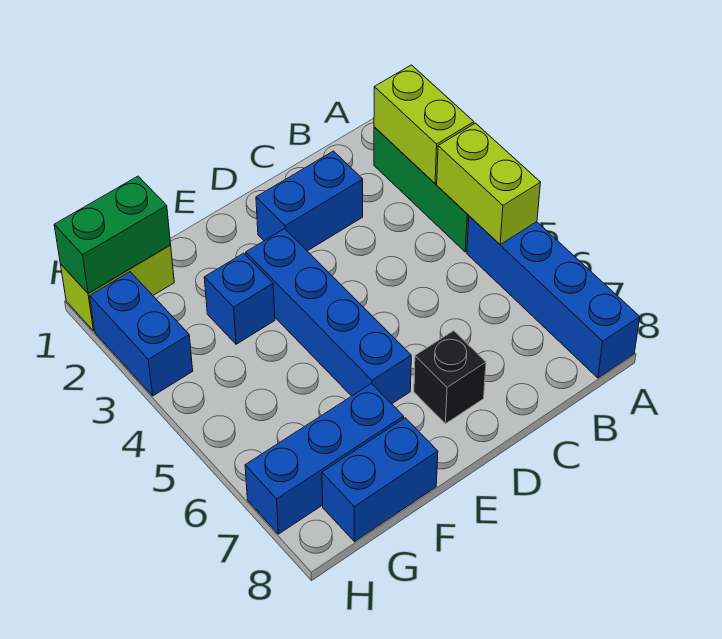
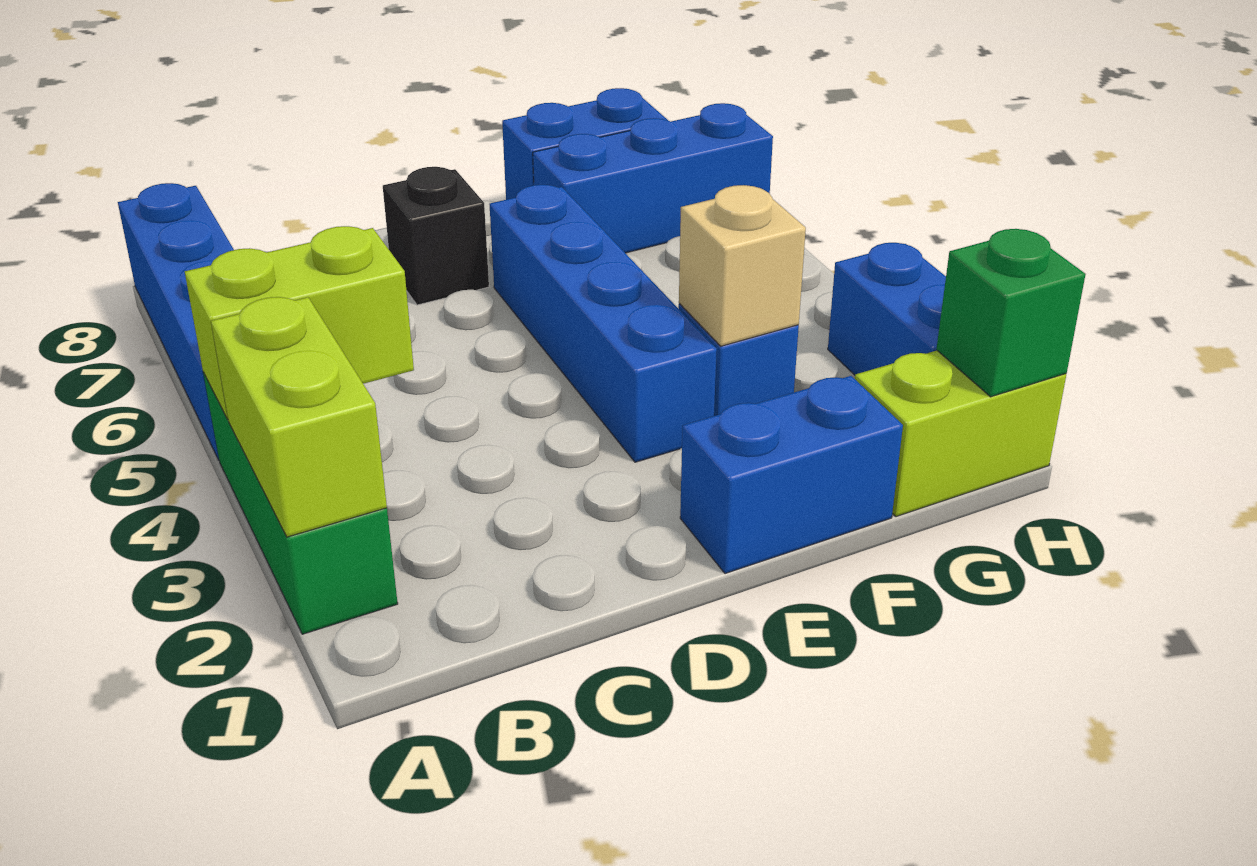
lime 1x2 brick [437,123,541,244] -> lime 1x2 brick turned to [185,226,414,420]
blue 1x2 brick [256,151,363,251] -> blue 1x2 brick moved to [680,376,903,574]
none -> tan 1x1 brick [679,185,806,346]
green 1x2 brick [54,176,171,294] -> green 1x1 brick [936,229,1086,397]

